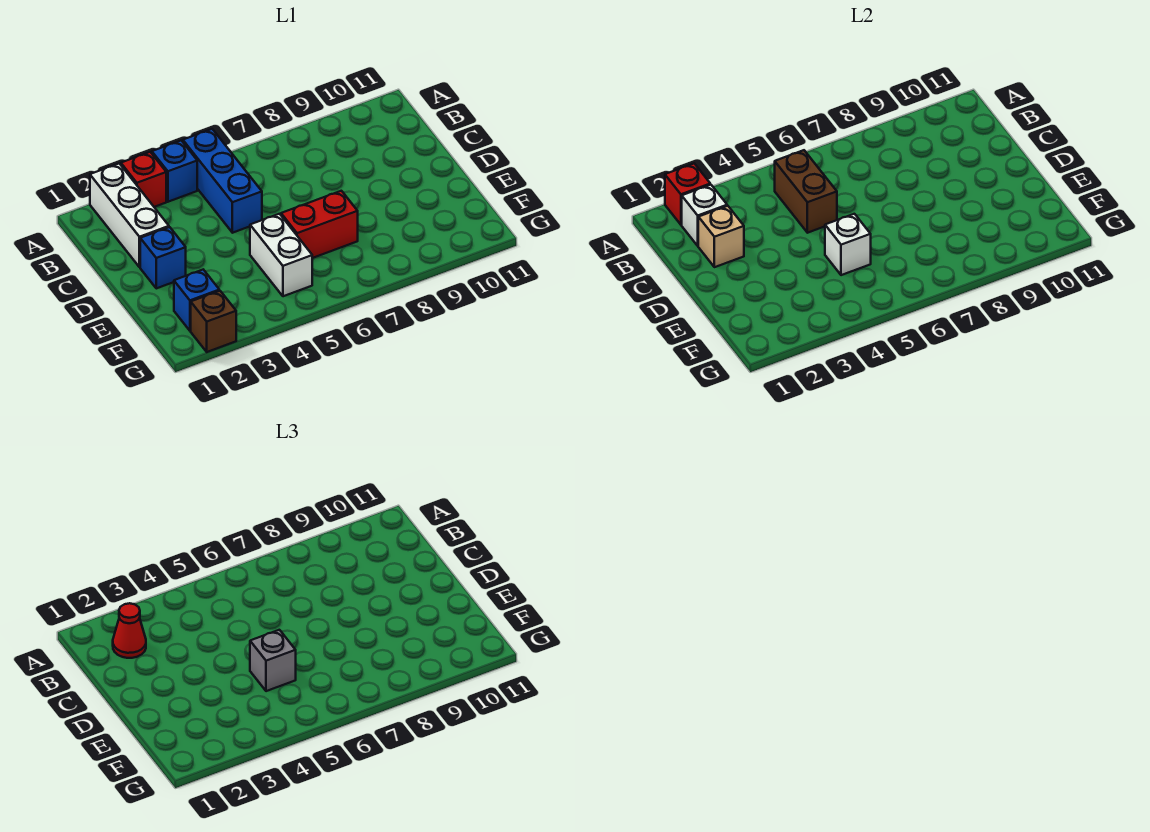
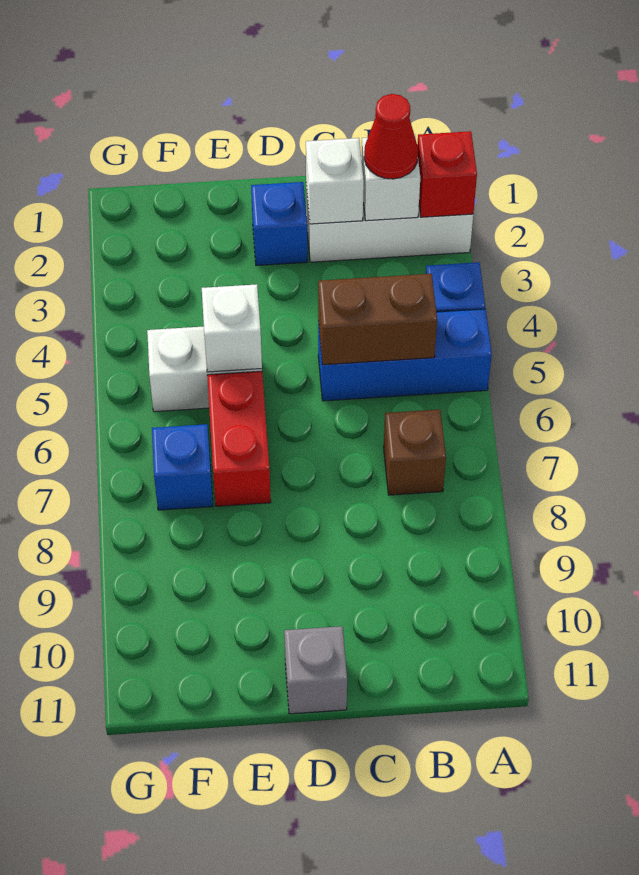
red 1x1 brick [121,152,166,207] -> none
tan 1x1 brick [698,206,744,267] -> white 1x1 brick [306,138,364,224]
grey 1x1 brick [250,630,296,691] -> grey 1x1 brick moved to [284,626,347,714]
blue 1x1 brick [174,270,219,331] -> blue 1x1 brick moved to [152,424,213,510]
brown 1x1 brick [191,291,236,352] -> brown 1x1 brick moved to [384,409,446,495]

